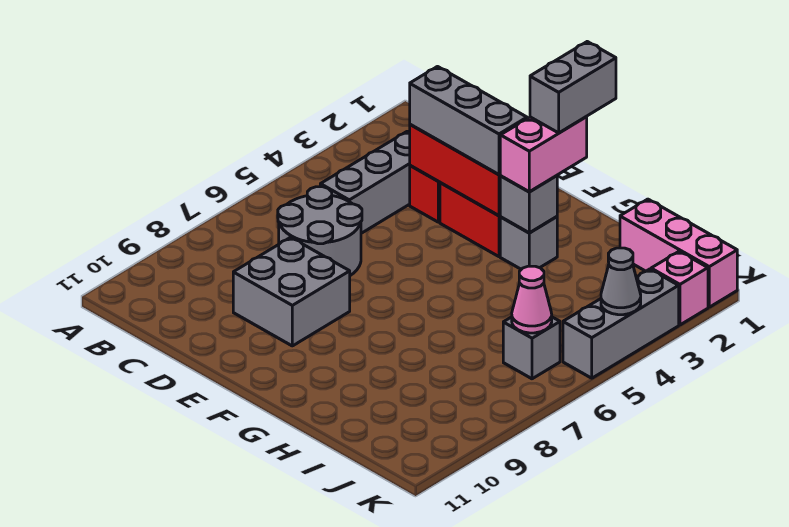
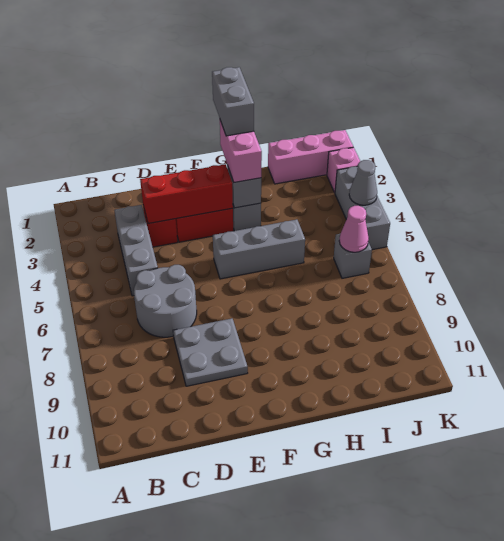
grey 1x3 brick [410,67,527,174] -> grey 1x3 brick moved to [213,219,305,279]
grey 2x2 brick [233,237,350,346] -> grey 2x2 plate [173,318,248,386]

